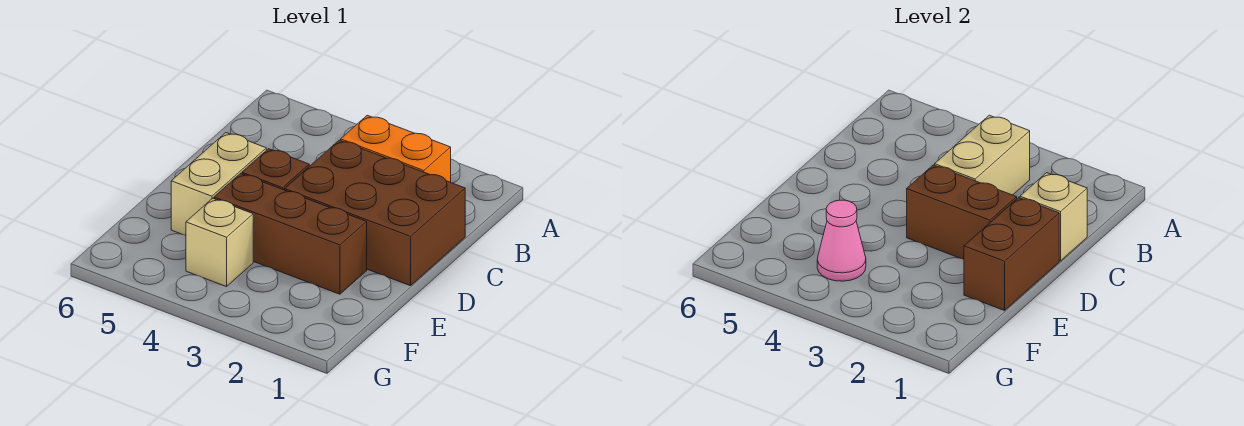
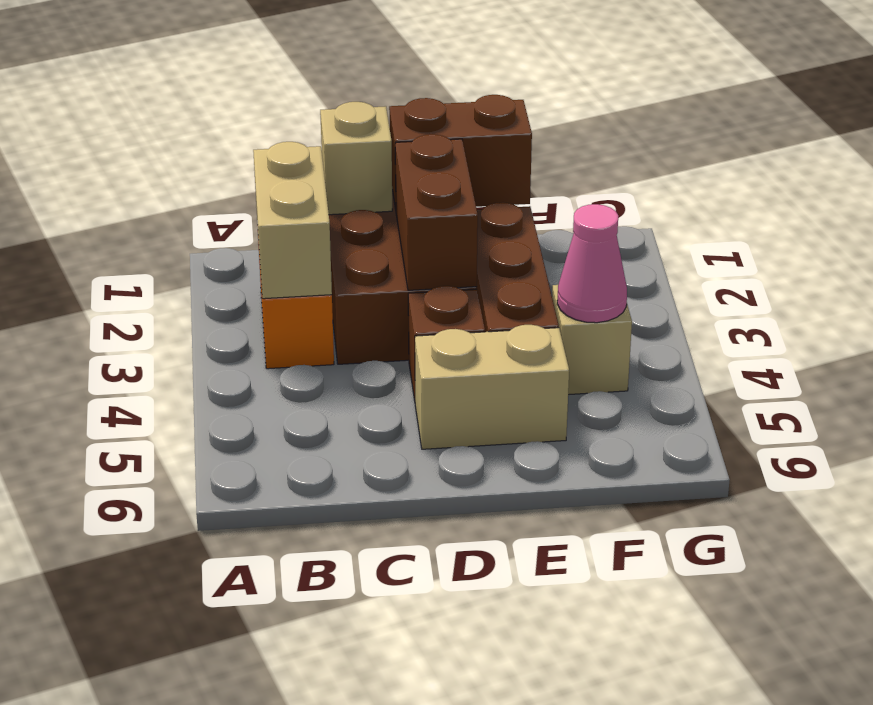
tan 1x2 brick [935,115,1030,195] -> tan 1x2 brick turned to [253,142,332,299]

